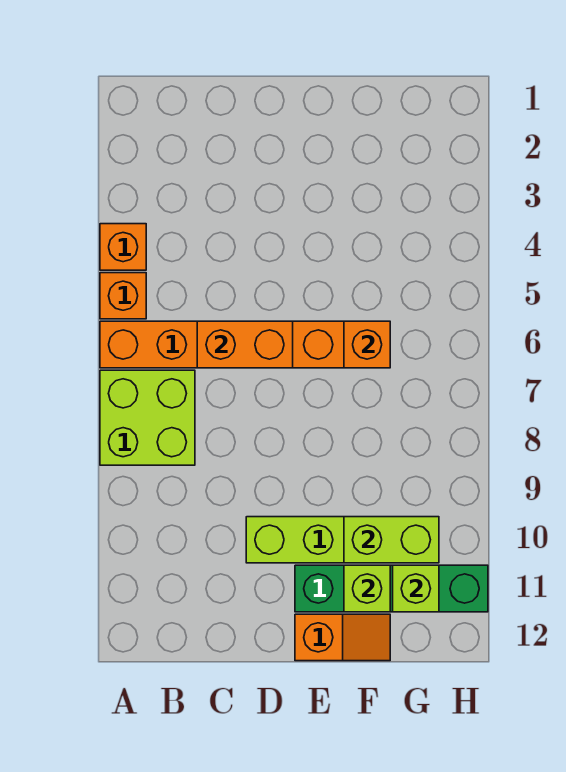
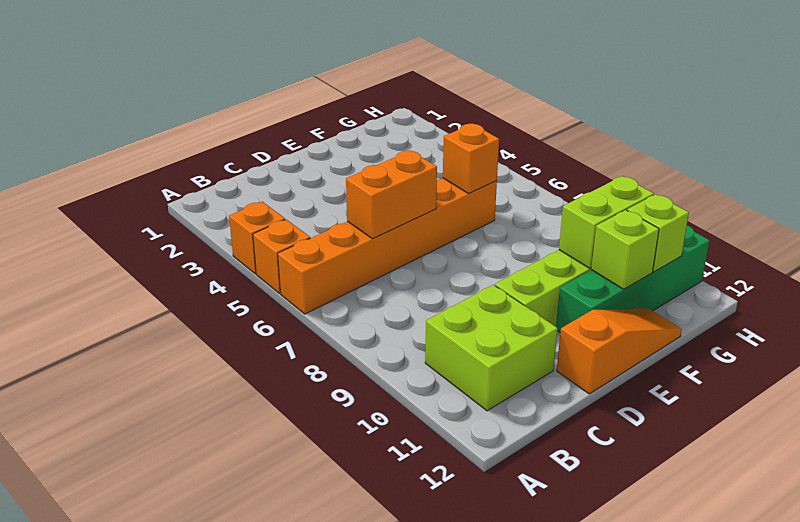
lime 2x2 brick [100,370,195,465] -> lime 2x2 brick moved to [425,285,558,411]
orange 1x2 slope [295,614,390,661] -> orange 1x3 slope [557,309,682,394]

